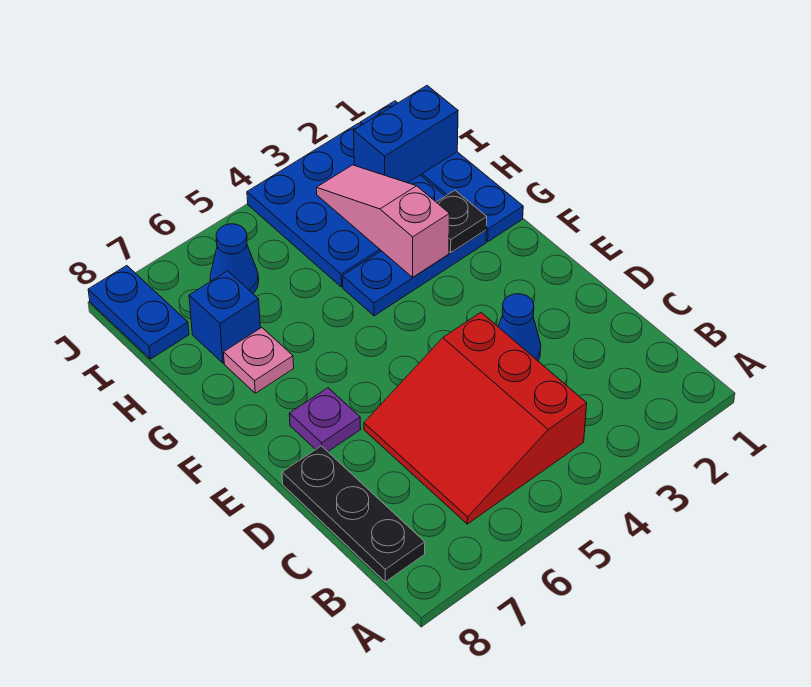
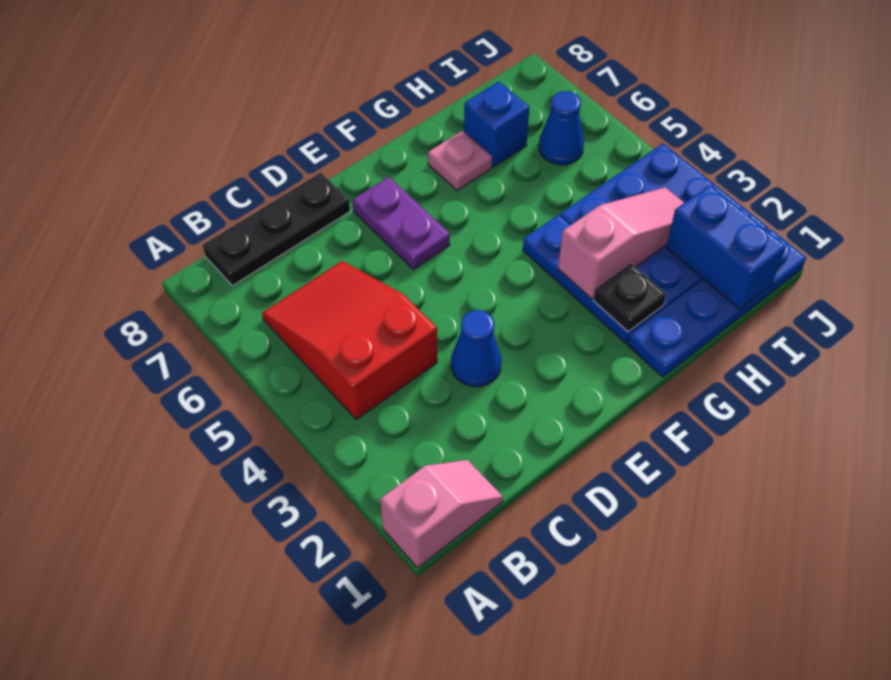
none -> pink 1x2 slope [380,460,503,568]
red 3x3 slope [364,313,587,524] -> red 2x3 slope [262,261,437,419]
purple 1x1 plate [289,388,361,451] -> purple 1x2 plate [352,177,450,269]
blue 1x2 plate [88,266,189,359] -> none

